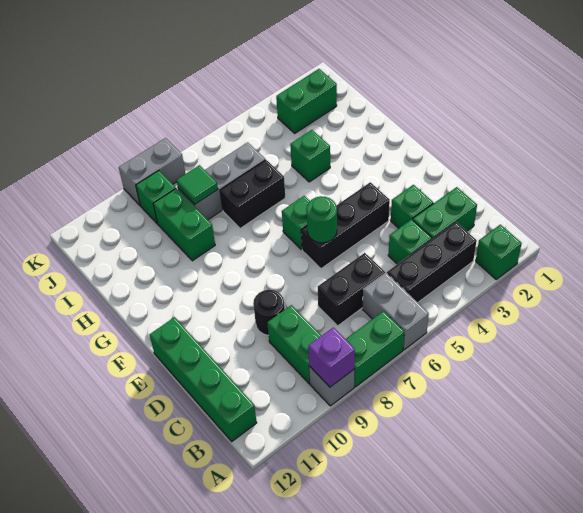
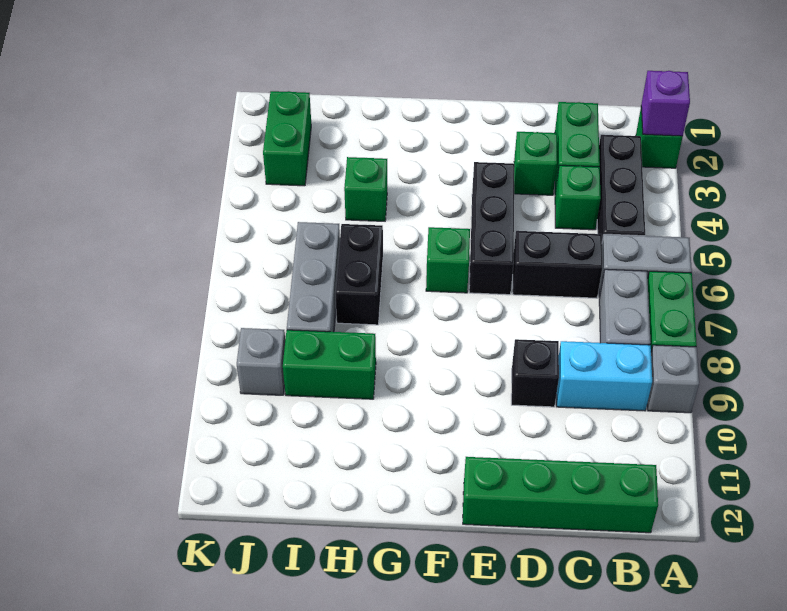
purple 1x1 brick [308,327,355,387] -> purple 1x1 brick moved to [641,71,690,136]
green 1x2 brick [267,305,321,384] -> cyan 1x2 brick [557,341,652,411]
black 1x2 brick [318,253,385,326] -> black 1x2 brick turned to [513,231,602,298]
black 1x1 round brick [253,290,285,335] -> black 1x1 brick [511,339,559,407]
green 1x1 round brick [306,196,337,243] -> none
green 1x1 tile [176,165,218,204] -> none
green 1x1 brick [136,171,176,223] -> grey 1x1 brick [237,328,285,395]
grey 1x2 brick [119,138,185,205] -> grey 1x2 brick moved to [599,269,651,345]

